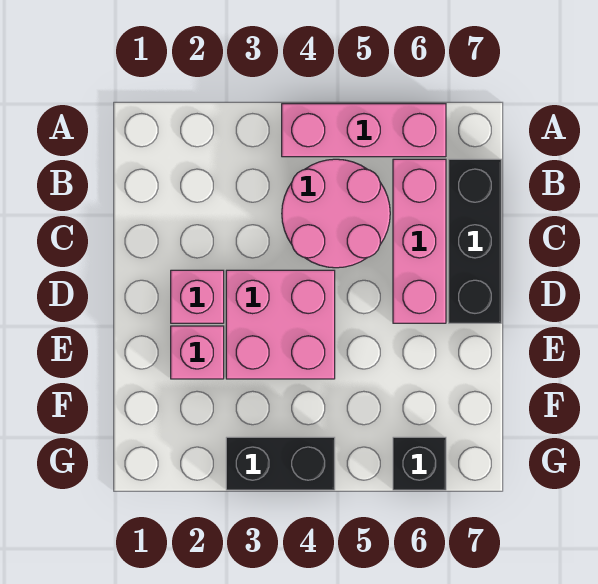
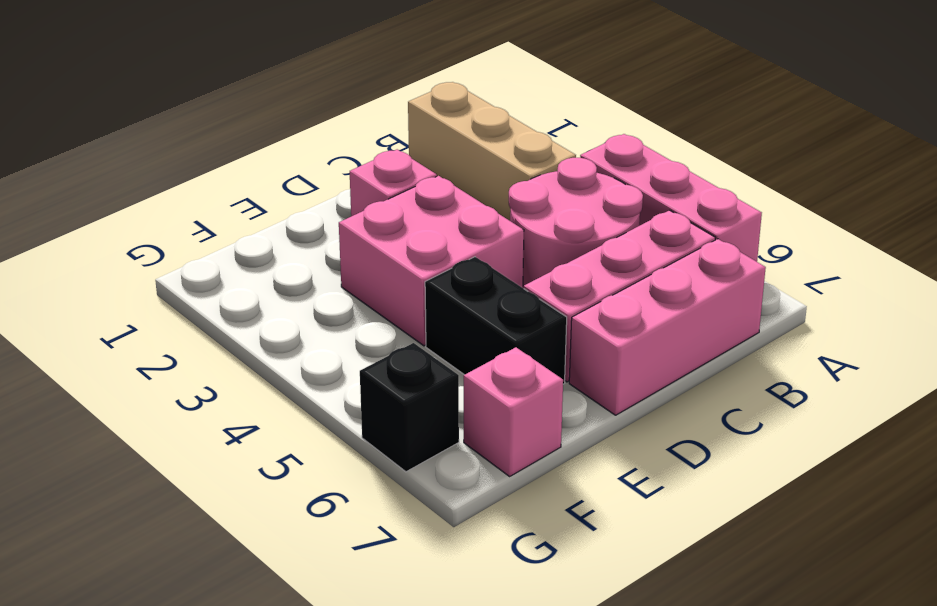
none -> tan 1x3 brick [408,82,576,221]
black 1x3 brick [449,159,501,323] -> pink 1x3 brick [569,239,766,415]
pink 1x1 brick [171,326,224,379] -> pink 1x1 brick moved to [464,347,563,476]
black 1x2 brick [226,437,335,490] -> black 1x2 brick moved to [425,257,567,384]

